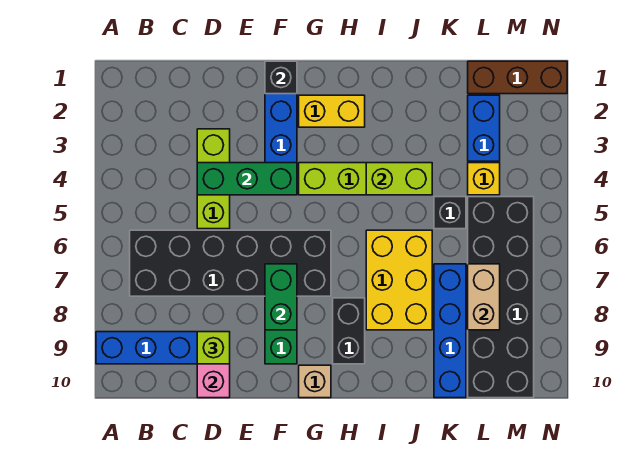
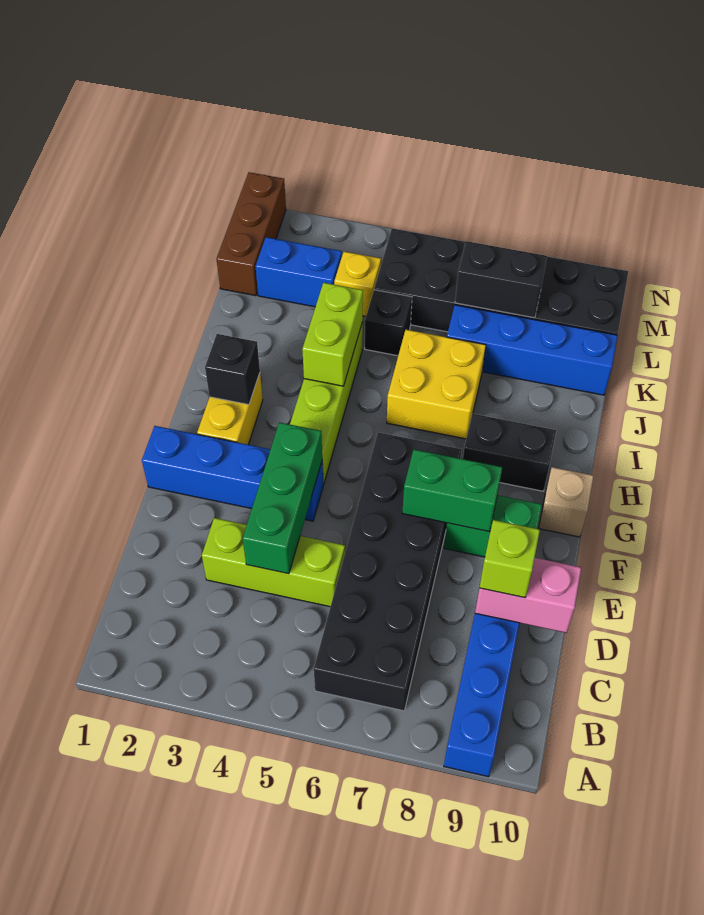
black 1x1 brick [265,61,297,94] -> black 1x1 brick moved to [205,334,260,405]
yellow 2x3 brick [366,230,432,330] -> yellow 2x2 brick [387,330,486,439]
tan 1x2 brick [468,264,500,330] -> black 1x2 brick [455,241,547,318]

